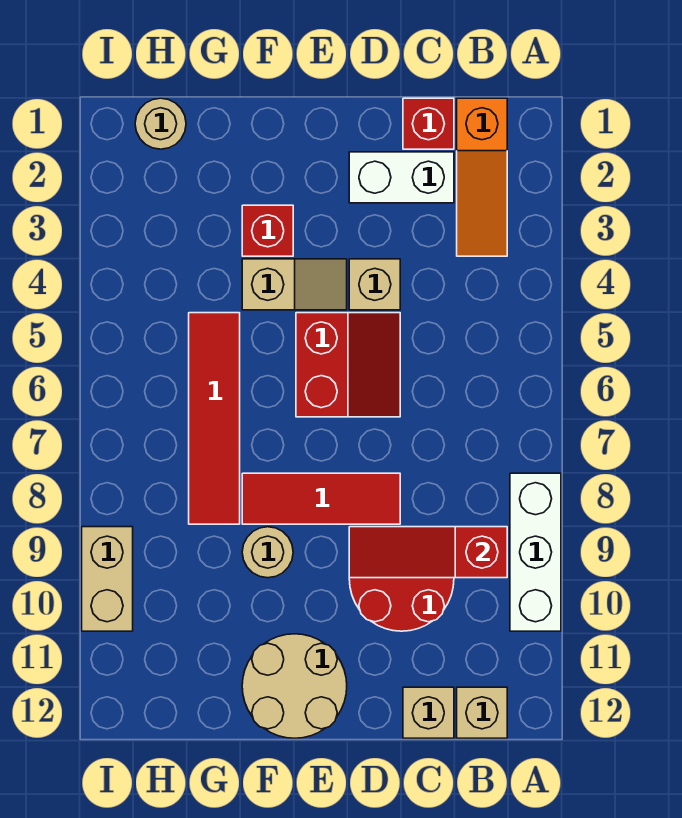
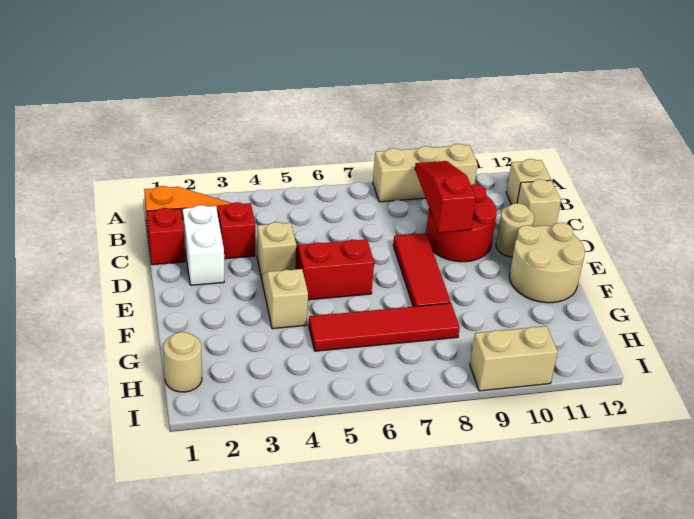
white 1x3 brick [510,473,561,631] -> tan 1x3 brick [373,144,477,202]
red 1x3 slope [349,527,507,578] -> red 1x3 slope turned to [415,161,476,233]
red 1x1 brick [242,205,293,256] -> red 1x1 brick moved to [218,202,255,259]
tan 1x1 round brick [242,527,293,578] -> tan 1x1 round brick moved to [496,203,534,257]

